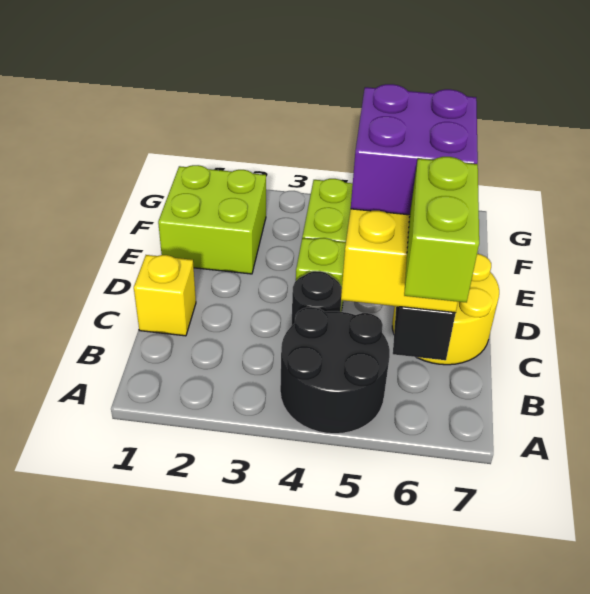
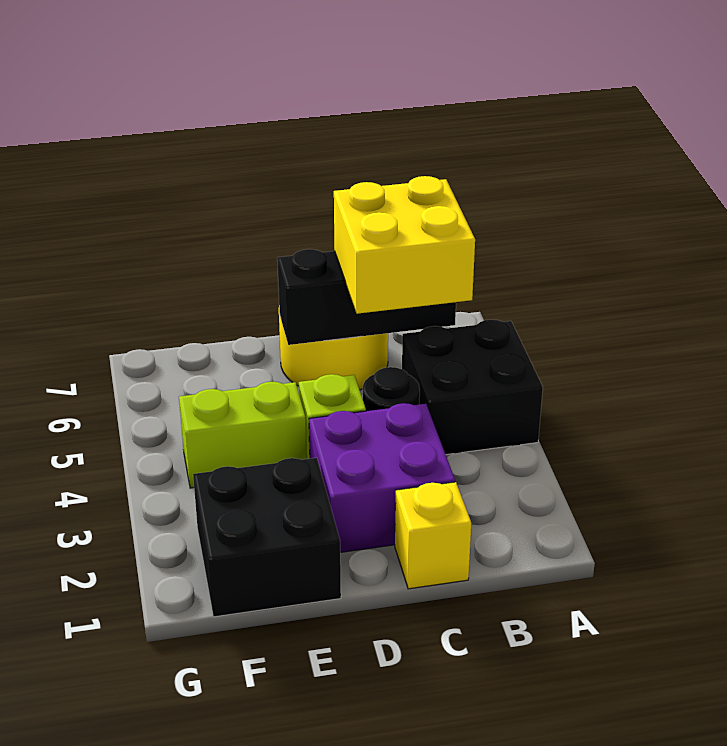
black 2x2 round brick [280,307,390,434] -> black 2x2 brick [402,320,543,455]
lime 1x2 brick [404,157,479,302] -> none
purple 2x2 brick [351,84,478,215] -> purple 2x2 brick moved to [309,403,455,552]
lime 2x2 brick [158,165,266,274] -> black 2x2 brick [193,458,341,617]

